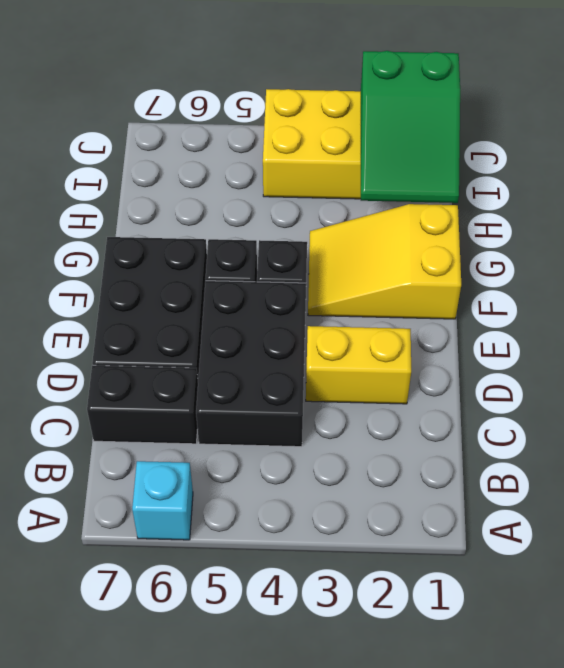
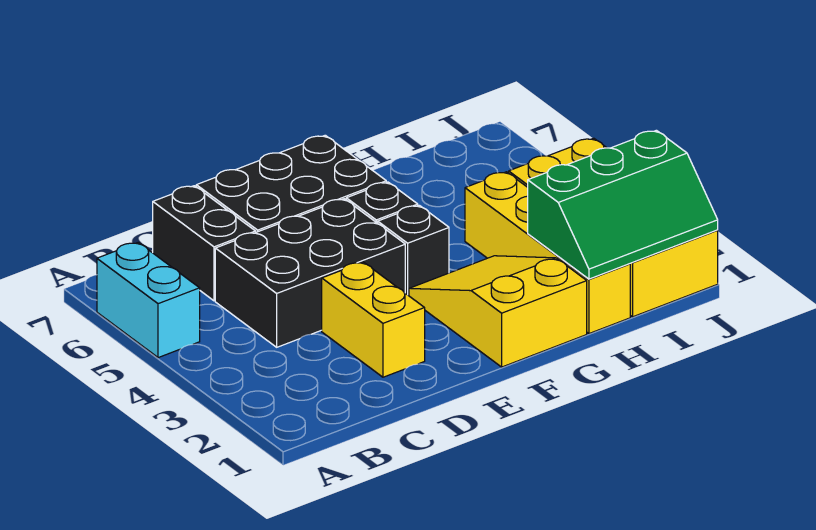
cyan 1x1 brick [132,461,193,540] -> cyan 1x2 brick [97,242,200,358]
none -> yellow 1x4 brick [465,172,630,334]
green 2x3 slope [361,51,460,203] -> green 2x3 slope turned to [528,130,718,279]

